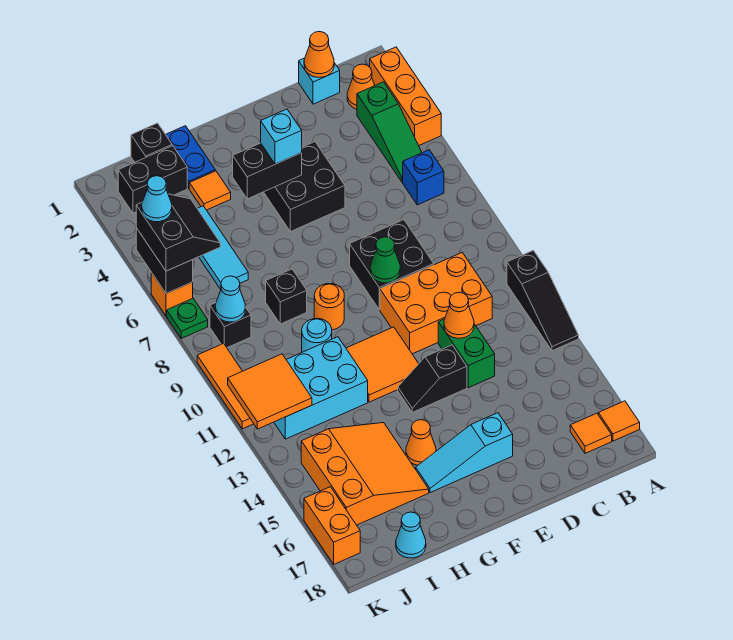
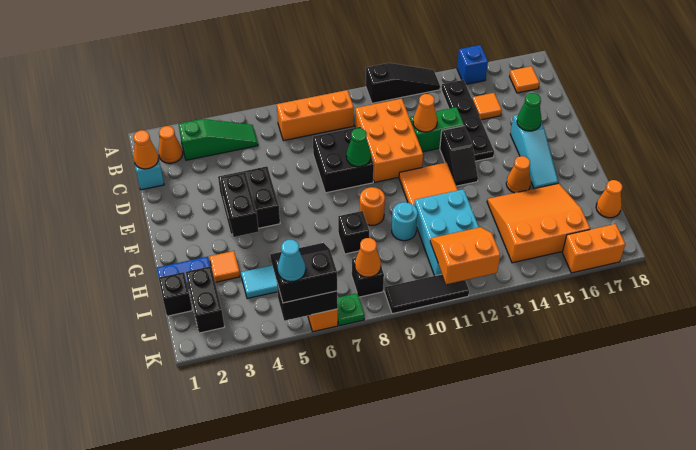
orange 1x3 brick [370,47,441,145] -> orange 1x3 brick moved to [277,90,354,141]
orange 1x1 tile [598,401,640,441] -> orange 1x1 tile moved to [472,93,502,120]
blue 1x1 brick [403,150,444,205] -> blue 1x1 brick moved to [457,45,488,84]
none -> black 1x4 plate [441,80,494,161]
none -> green 1x1 cone [517,93,541,131]
cyan 1x1 brick [261,109,302,164] -> none
cyan 1x1 cone [396,512,426,558] -> orange 1x1 cone [596,180,622,218]
cyan 1x1 cone [215,276,245,322] -> orange 1x1 cone [355,238,381,277]
orange 2x2 tile [228,354,312,429] -> orange 2x2 slope [430,227,500,284]
orange 1x3 tile [197,344,254,429] -> black 1x3 tile [385,274,469,314]

